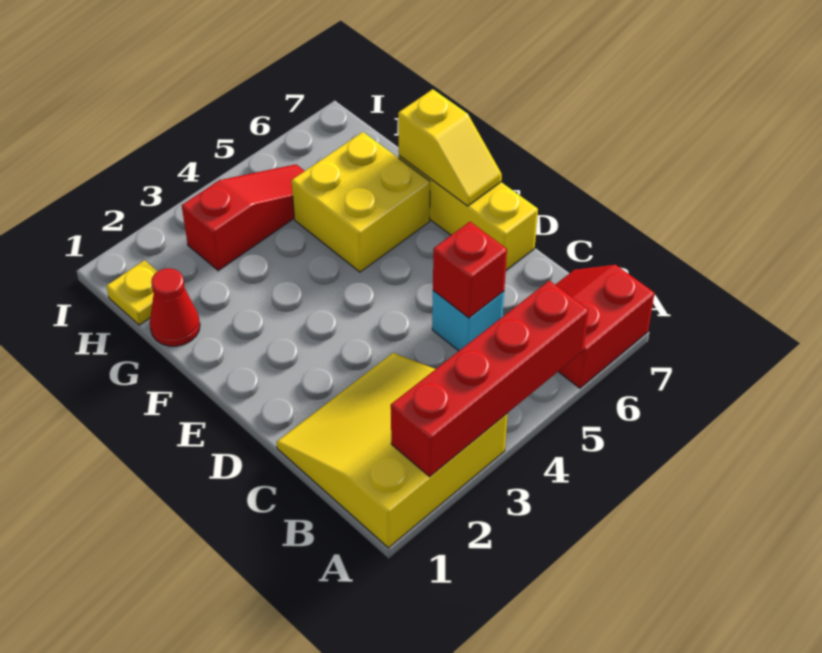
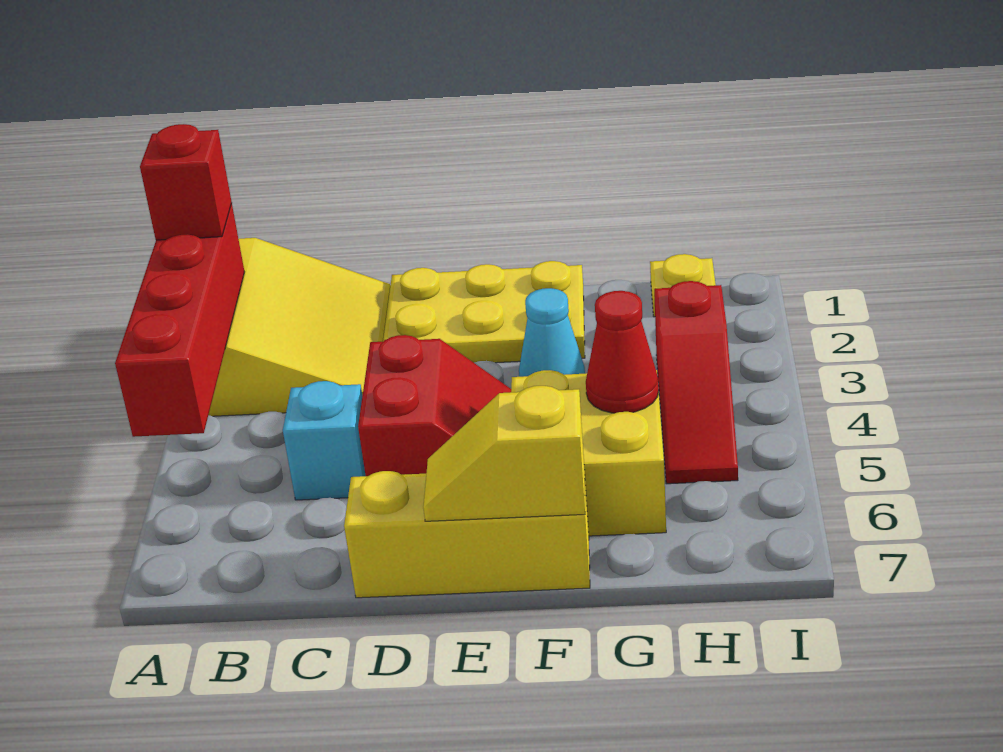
red 2x2 slope [555,265,655,388] -> red 2x2 slope moved to [358,335,511,476]
red 1x1 brick [433,222,507,318] -> red 1x1 brick moved to [140,124,232,240]
none -> yellow 2x3 plate [383,261,585,363]
none -> cyan 1x1 cone [519,288,585,377]
red 1x1 cone [150,268,200,346] -> red 1x1 cone moved to [586,291,659,413]

